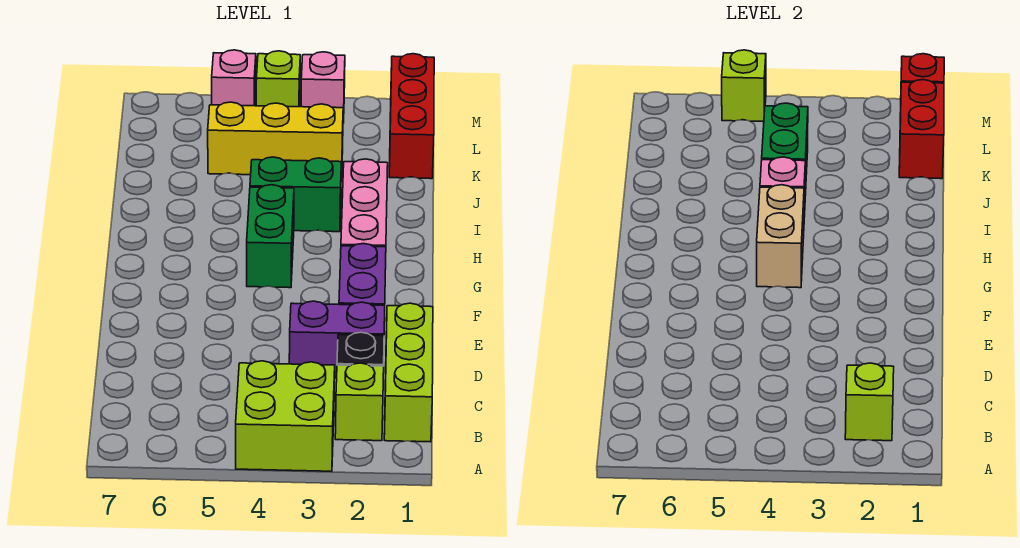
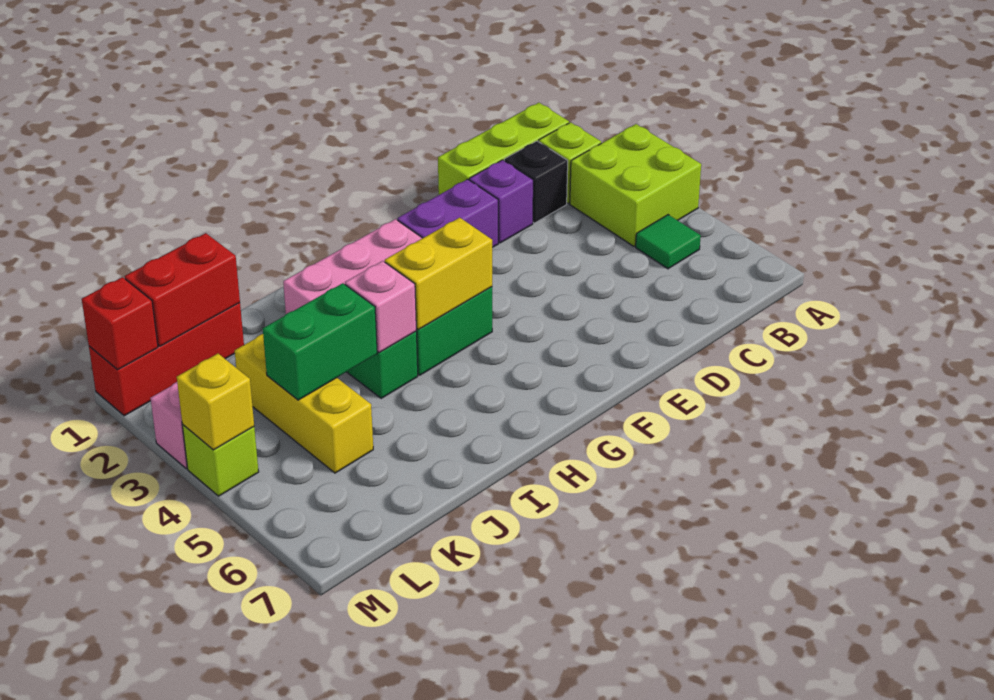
lime 1x1 brick [845,363,894,441] -> none
none -> green 1x1 tile [636,215,701,269]
purple 1x2 brick [289,301,385,378] -> purple 1x1 brick [469,160,533,243]
tan 1x2 brick [757,185,804,288] -> yellow 1x2 brick [385,218,492,329]
none -> yellow 1x1 brick [177,354,254,450]
pink 1x1 brick [212,50,256,106] -> none
lime 1x1 brick [722,50,766,121] -> none

